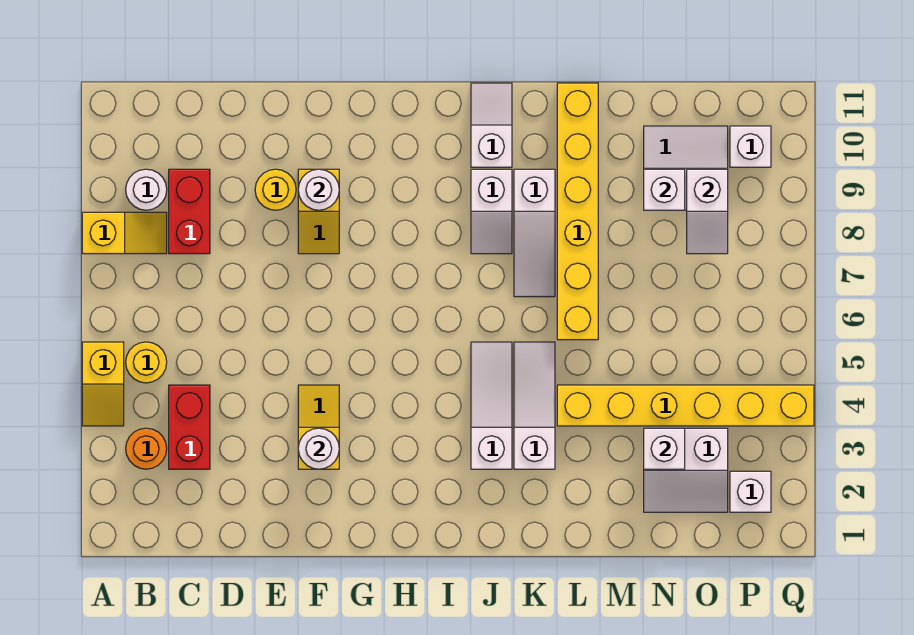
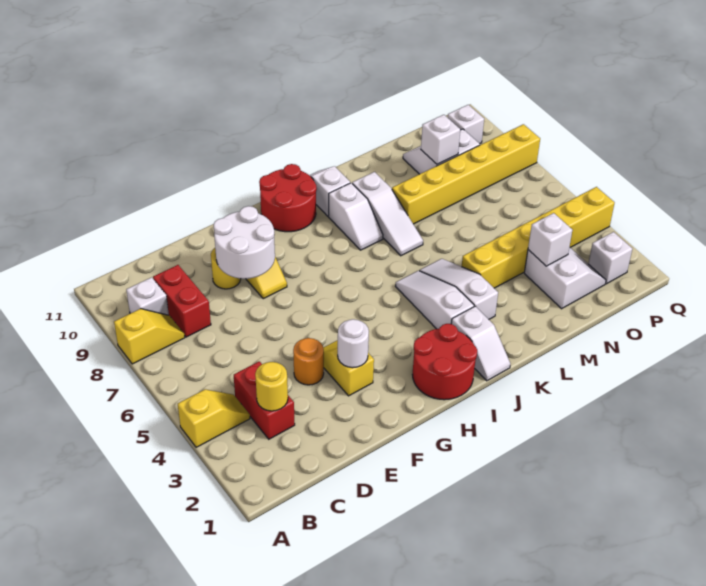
yellow 1x2 slope [82,342,124,426] -> yellow 1x2 slope turned to [178,389,250,447]
orange 1x1 round brick [126,428,167,469] -> orange 1x1 round brick moved to [293,338,324,385]
yellow 1x1 round brick [126,342,167,383] -> yellow 1x1 round brick moved to [255,362,288,411]
white 1x1 round brick [126,169,167,210] -> white 1x1 brick [126,277,169,315]
white 1x1 round brick [298,169,339,210] -> white 2x2 round brick [214,206,275,279]
none -> red 2x2 round brick [412,324,477,400]
none -> red 2x2 round brick [259,164,317,232]
yellow 1x6 brick [557,83,598,340] -> yellow 1x6 brick turned to [392,124,540,224]
white 2x2 slope [644,428,728,512] -> white 2x2 slope turned to [524,247,606,309]
white 1x2 slope [687,169,728,254] -> white 1x2 slope moved to [451,306,510,381]

